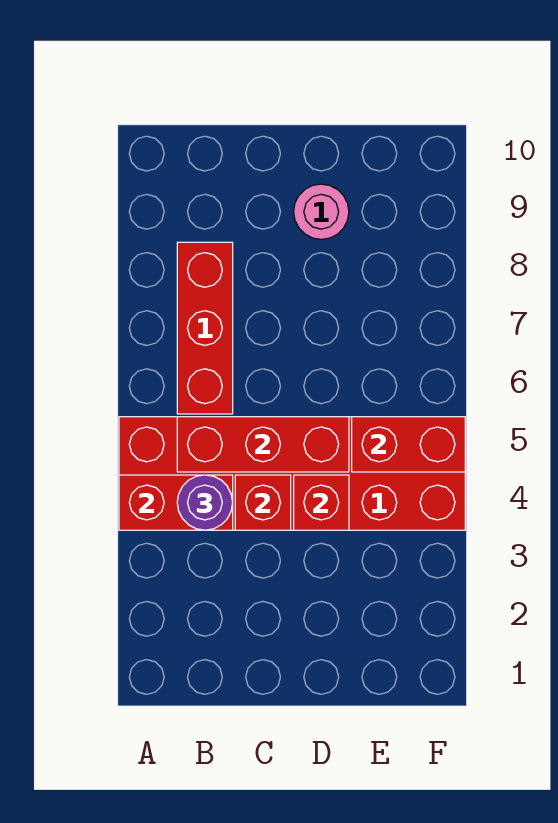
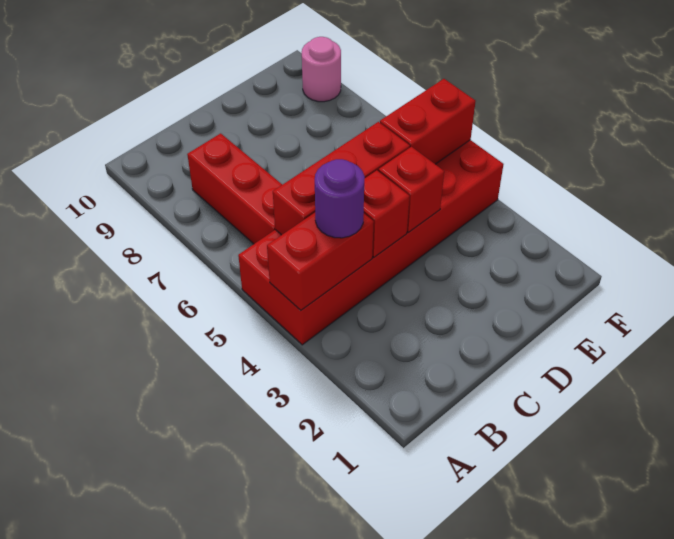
pink 1x1 round brick [294,184,349,239] -> pink 1x1 round brick moved to [302,37,341,102]

